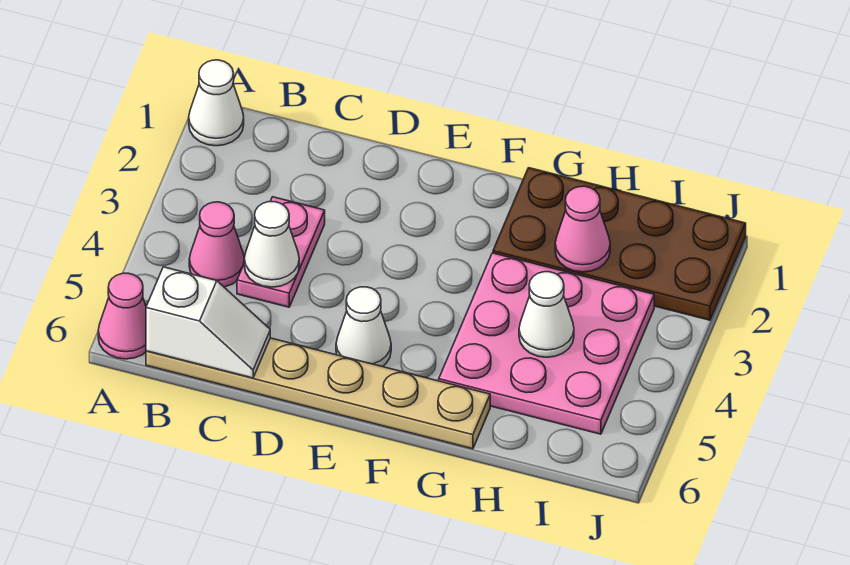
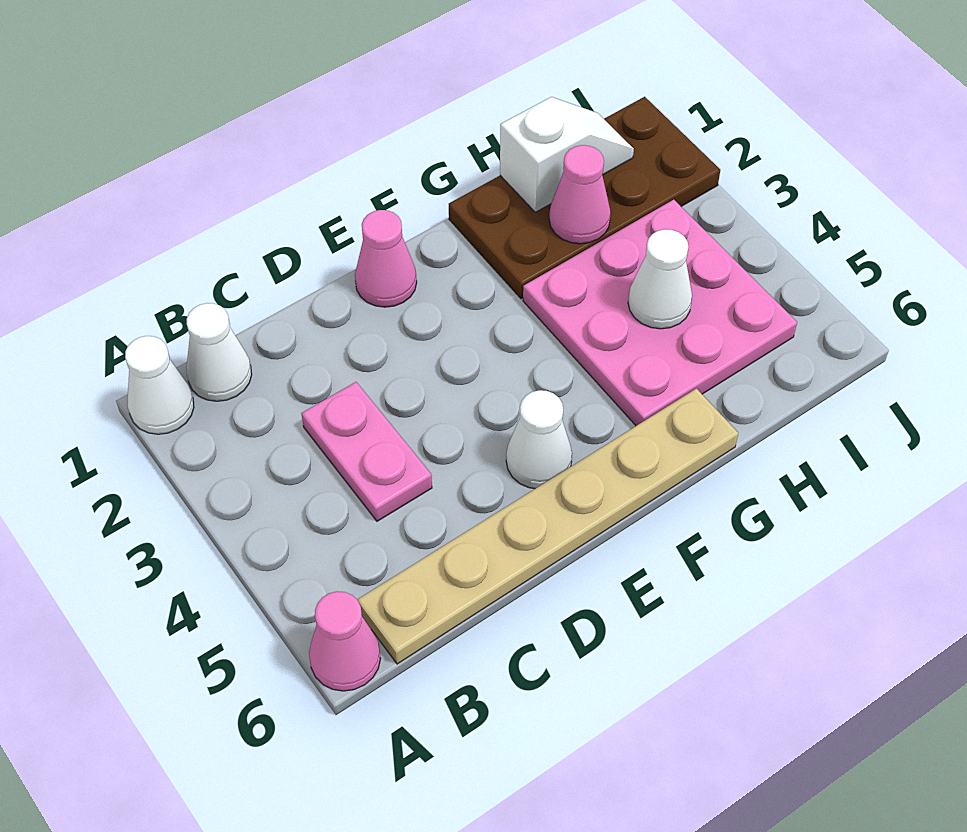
pink 1x1 cone [189,202,244,287] -> pink 1x1 cone moved to [355,210,417,307]
white 1x2 slope [146,267,270,378] -> white 1x2 slope moved to [500,97,634,212]
white 1x1 cone [244,202,299,287] -> white 1x1 cone moved to [186,303,252,401]

